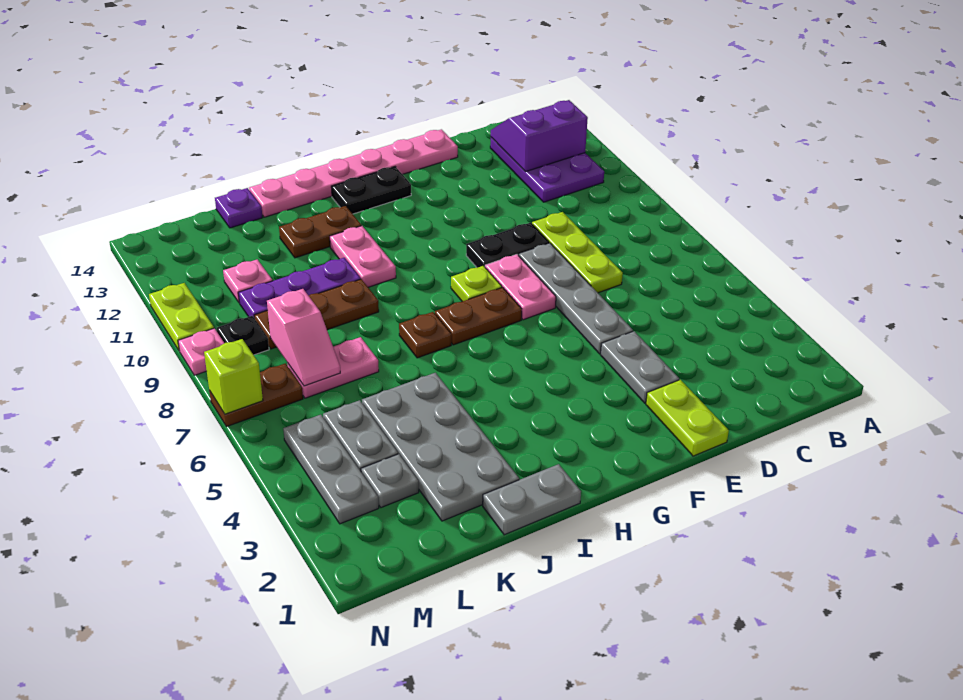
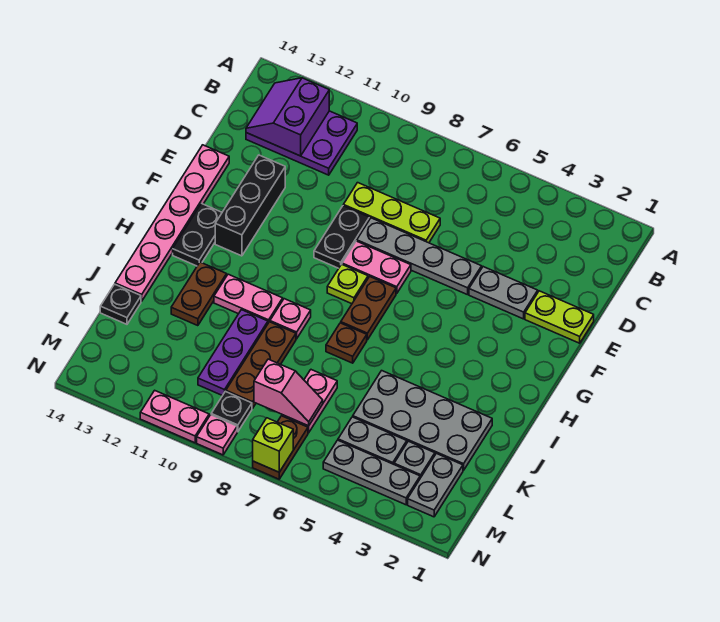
none -> black 1x3 brick [215,155,285,256]
grey 1x2 plate [483,464,581,535] -> grey 1x2 plate moved to [408,453,463,517]
purple 1x1 plate [215,188,263,228] -> black 1x1 plate [100,284,141,324]
pink 1x1 plate [223,259,272,303] -> pink 1x1 plate moved to [270,299,311,339]
lime 1x2 plate [149,283,214,351] -> pink 1x2 plate [140,390,209,443]

